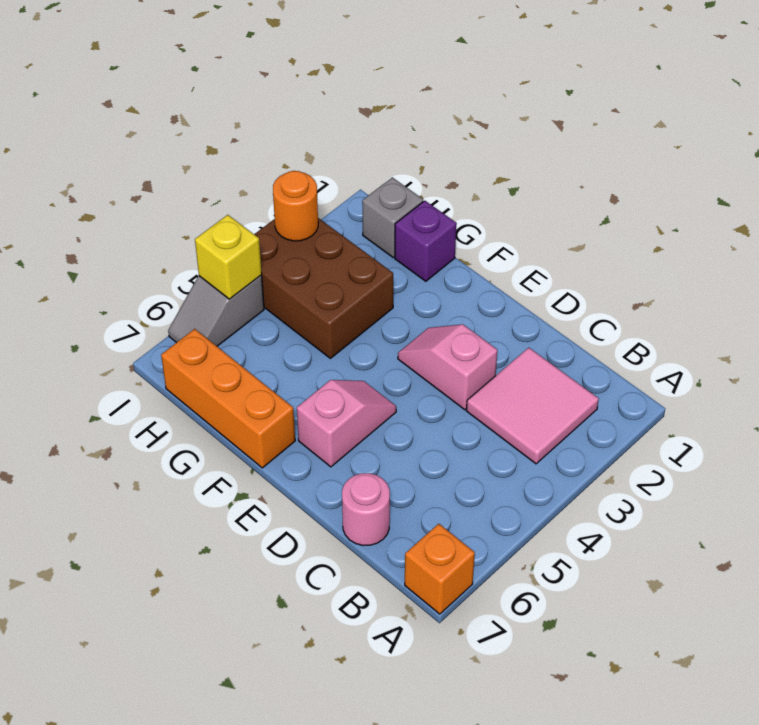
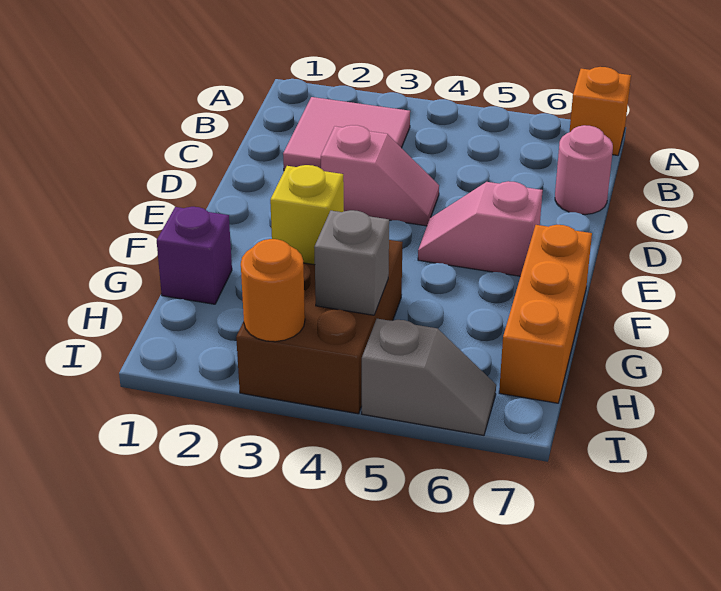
pink 1x2 slope [398,324,497,410] -> pink 1x2 slope turned to [321,125,439,226]
grey 1x1 brick [362,177,423,257] -> grey 1x1 brick moved to [314,210,389,315]
yellow 1x1 brick [195,215,262,299] -> yellow 1x1 brick moved to [270,165,344,265]

